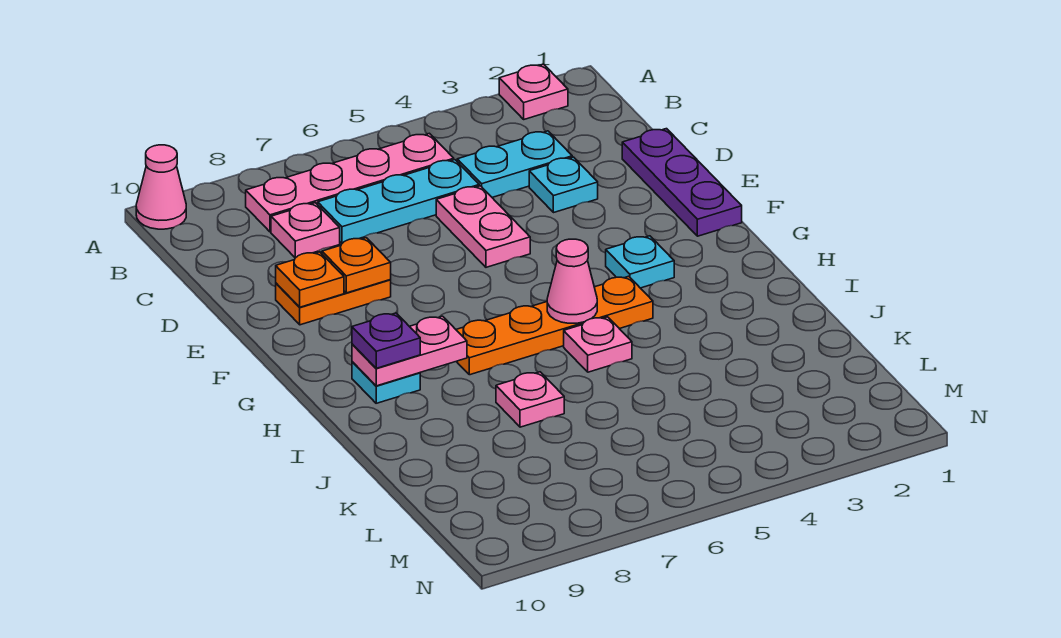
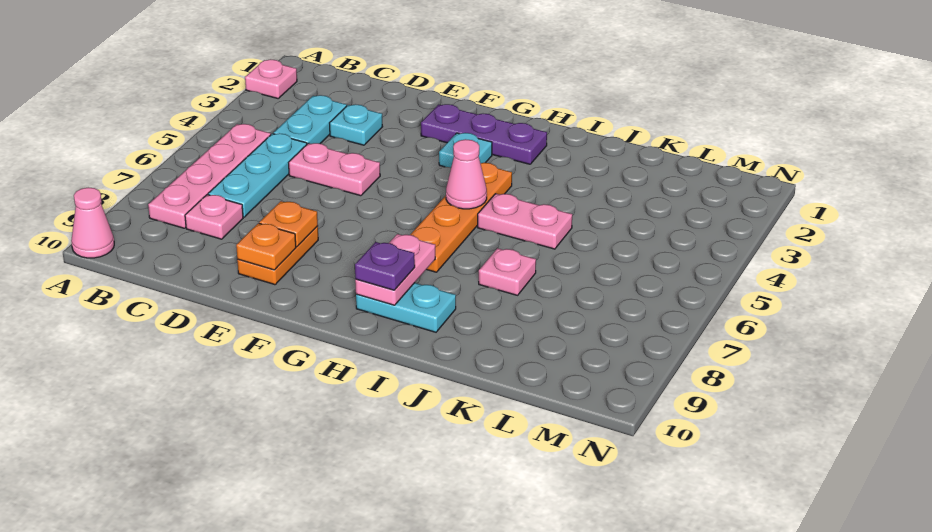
purple 1x3 plate [622,129,742,236] -> purple 1x3 plate moved to [421,104,547,164]
cyan 1x1 plate [352,362,420,403] -> cyan 1x2 plate [356,283,456,332]
pink 1x1 plate [564,317,632,372] -> pink 1x2 plate [478,194,572,249]

